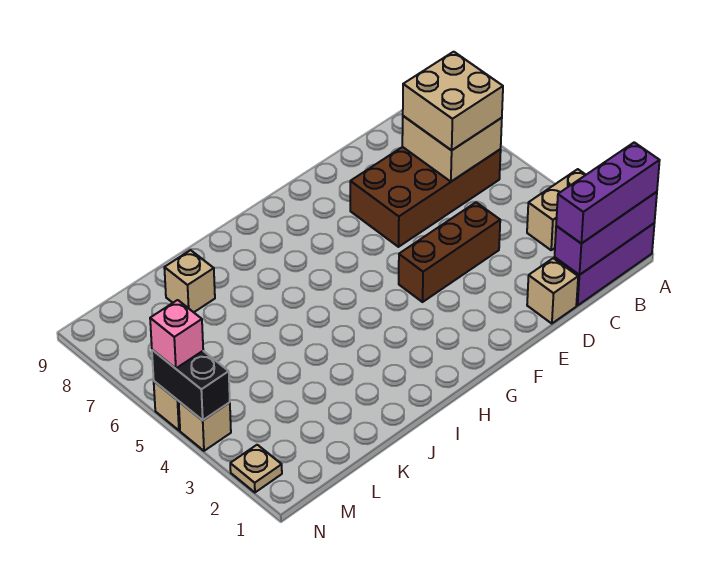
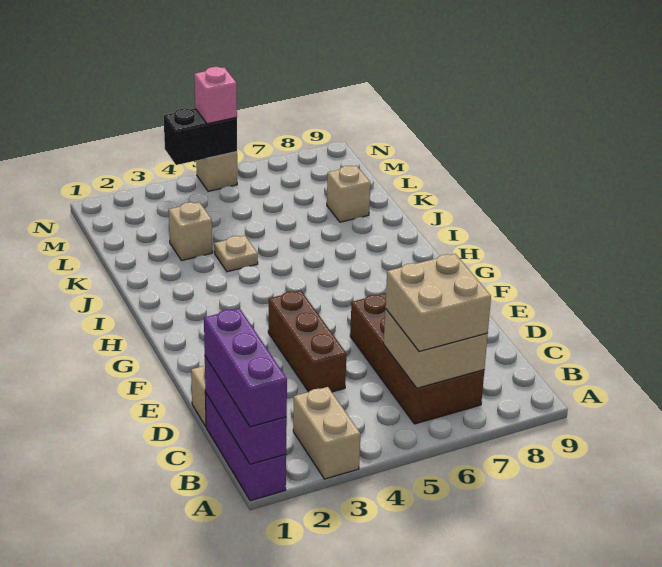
tan 1x1 plate [230,445,282,492] -> tan 1x1 plate moved to [214,236,258,272]
tan 1x1 brick [179,402,231,451] -> tan 1x1 brick moved to [169,202,212,261]

